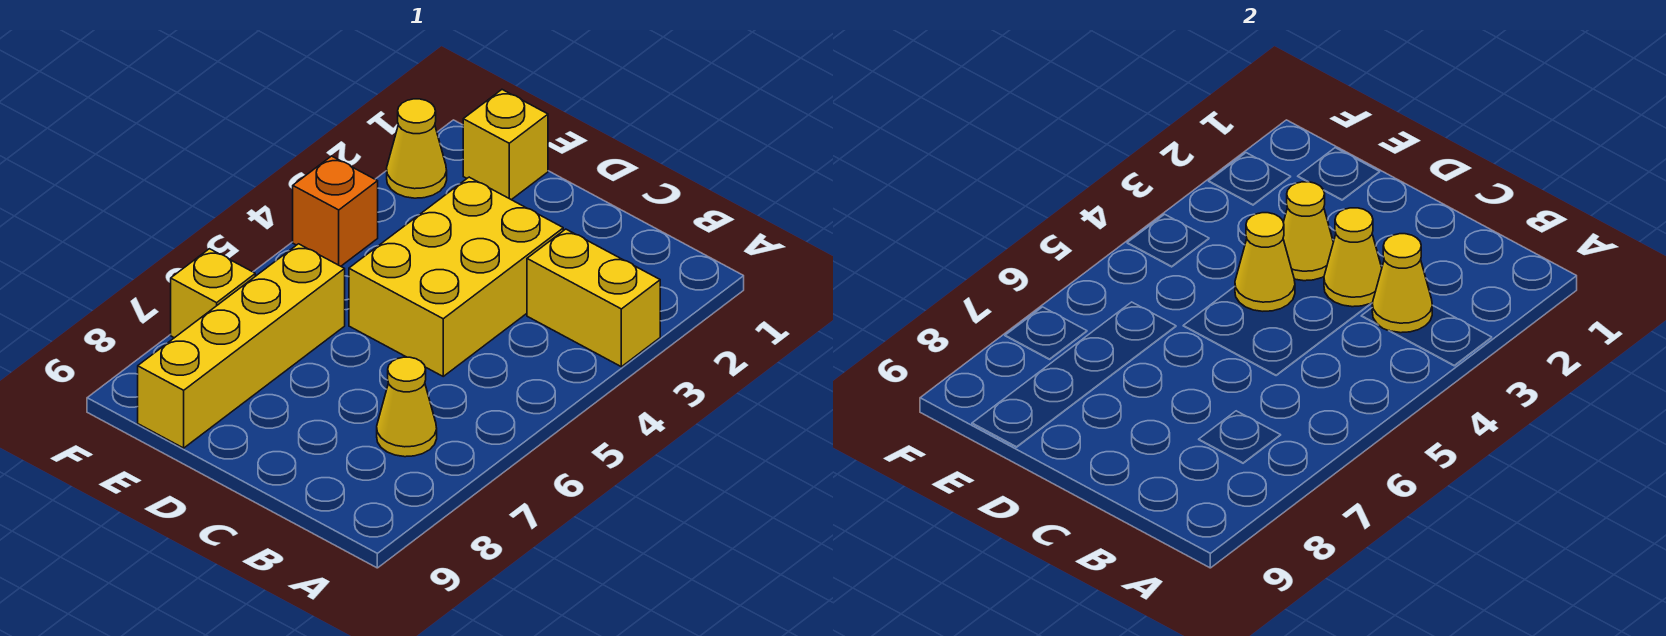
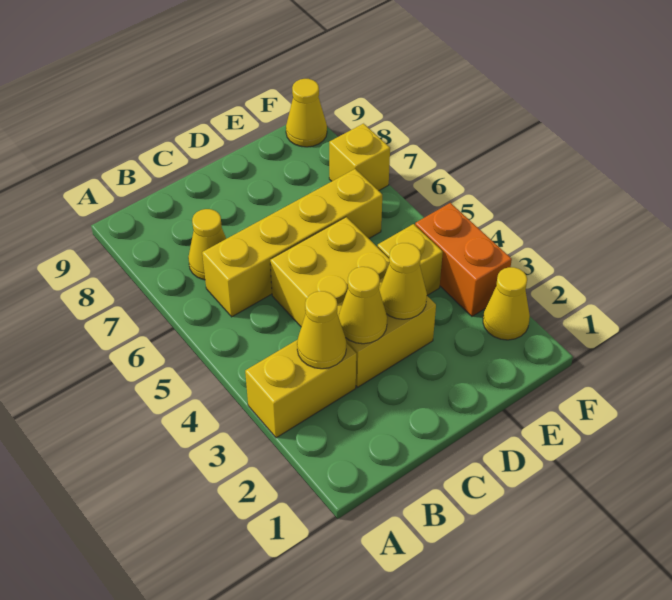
yellow 1x1 cone [1235,213,1295,311] -> yellow 1x1 cone moved to [286,79,327,147]
yellow 1x1 brick [463,90,548,200] -> yellow 1x1 brick moved to [378,224,443,295]
yellow 1x4 brick [138,244,345,448] -> yellow 1x4 brick turned to [202,169,382,317]
orange 1x1 brick [293,156,378,266] -> orange 1x2 brick [415,203,512,316]

